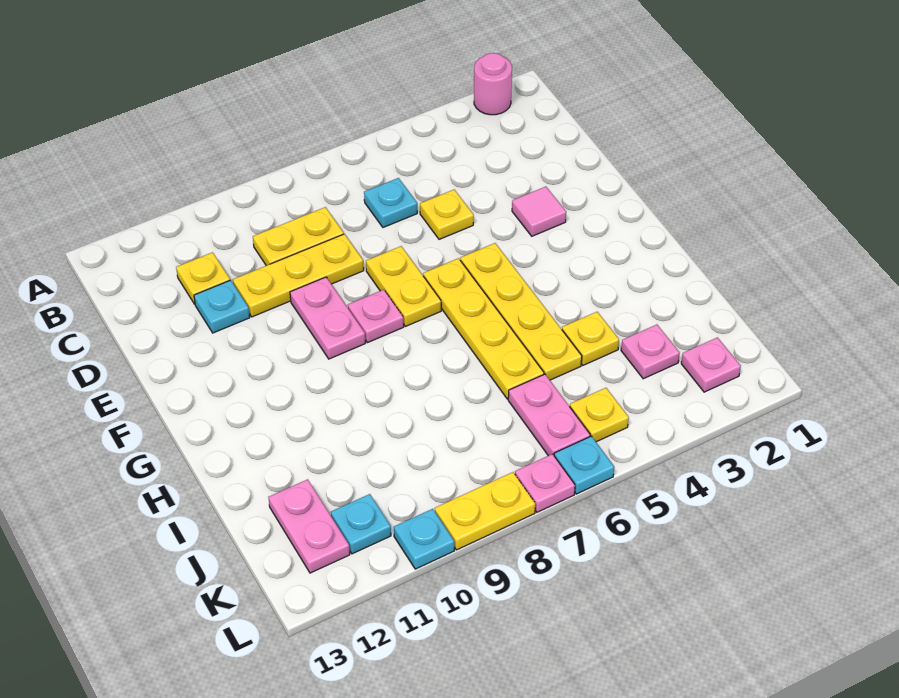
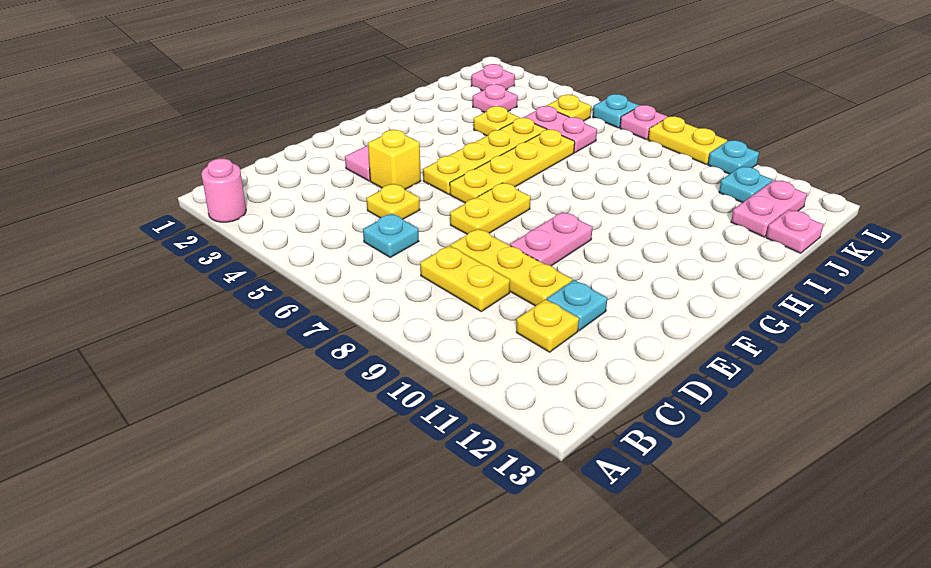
none -> yellow 1x1 brick [368,130,421,189]
pink 1x1 plate [348,290,404,343] -> pink 1x1 plate moved to [766,210,823,253]
pink 1x2 plate [508,374,590,456] -> pink 1x2 plate turned to [523,106,597,153]

